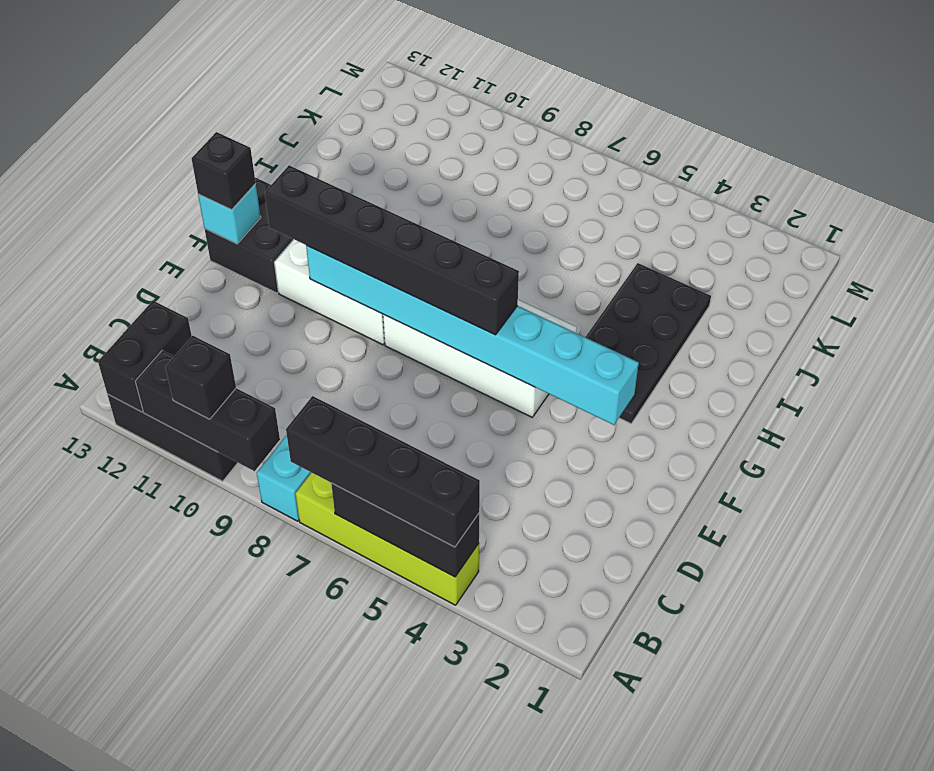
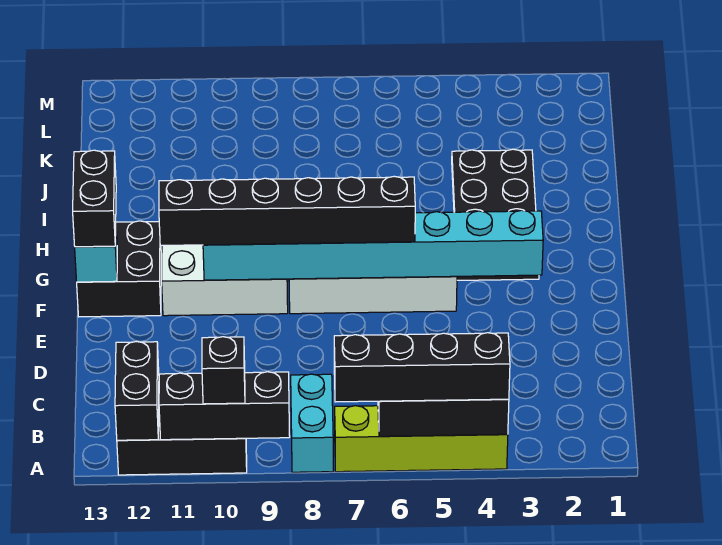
black 1x1 brick [192,132,256,210] -> black 1x2 brick [73,150,116,247]

